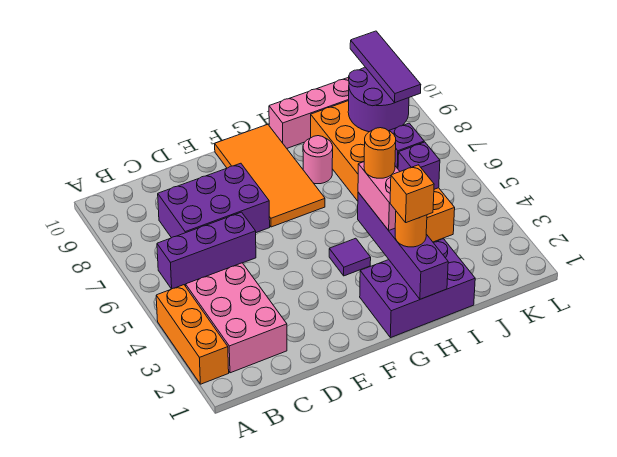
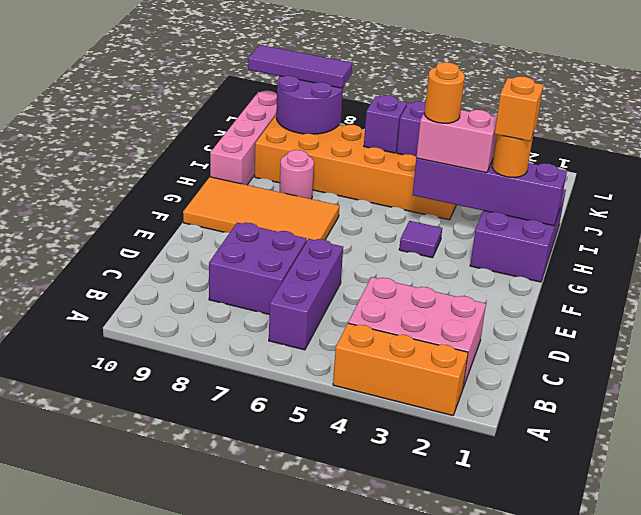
purple 2x3 brick [158,163,270,238] -> purple 2x2 brick [209,223,307,314]

